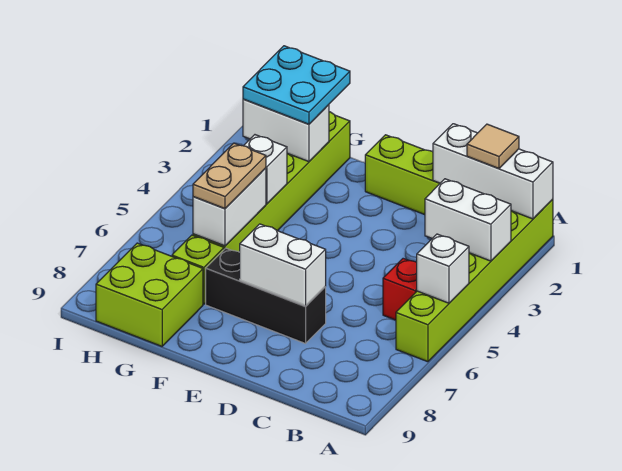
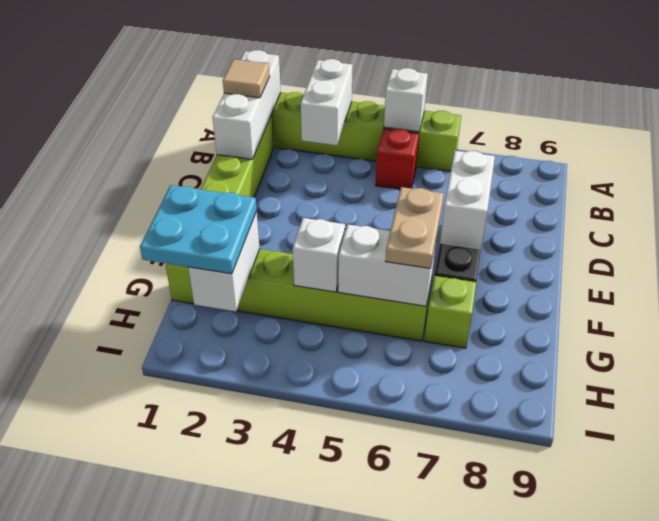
tan 1x2 plate [193,143,266,209] -> tan 1x2 plate turned to [385,187,444,268]
lime 2x2 brick [96,243,203,346] -> none

